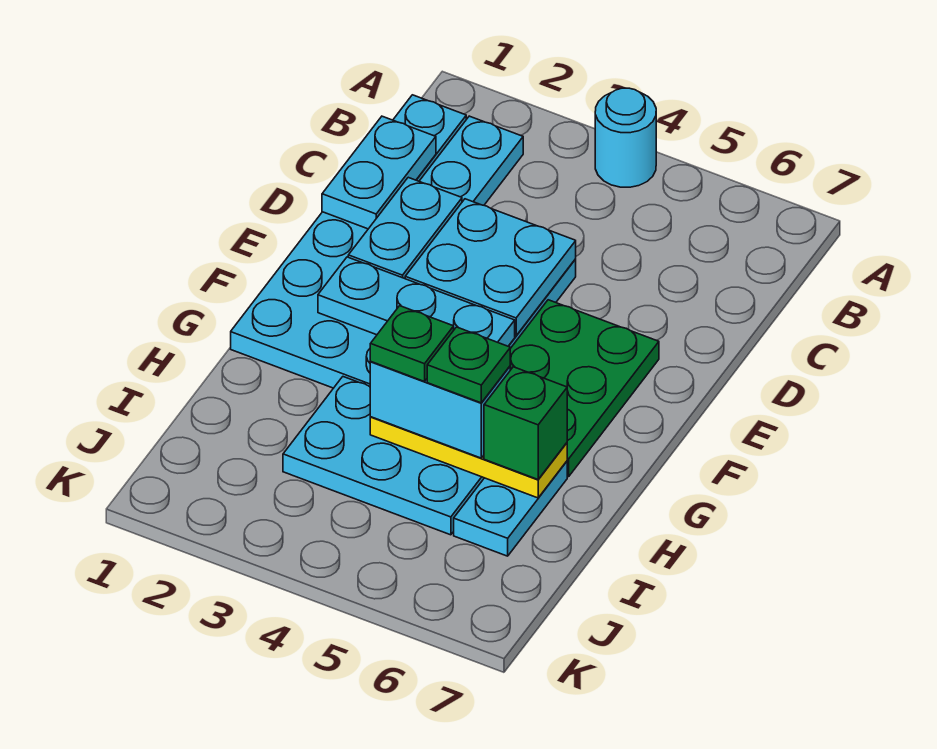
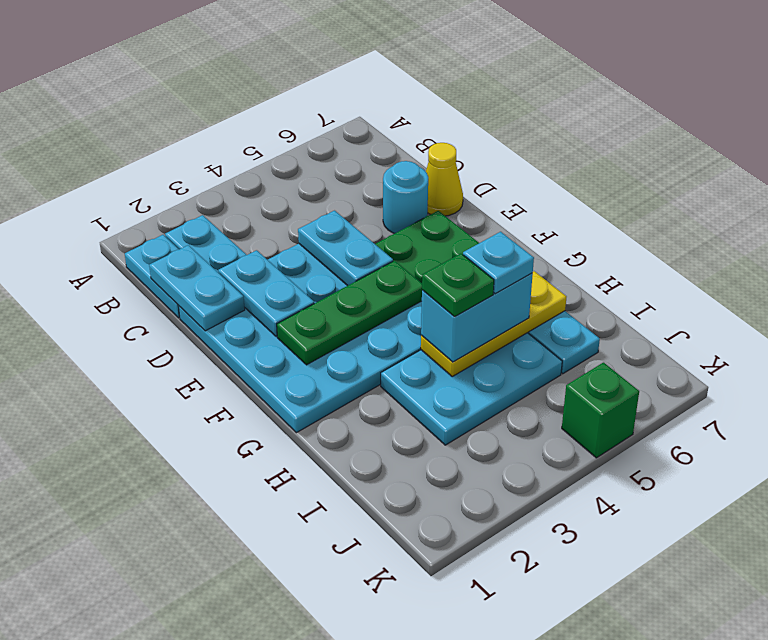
cyan 1x1 round brick [595,88,656,187] -> cyan 1x1 round brick moved to [383,161,428,233]
cyan 2x2 plate [405,199,576,336] -> cyan 1x2 plate [298,211,393,286]
none -> yellow 1x1 cone [426,143,463,216]
cyan 1x3 plate [318,257,515,346] -> green 1x3 plate [277,261,422,365]
green 1x1 plate [427,327,510,403] -> cyan 1x1 plate [463,232,534,294]
green 1x1 brick [484,367,567,479] -> green 1x1 brick moved to [562,363,639,458]

